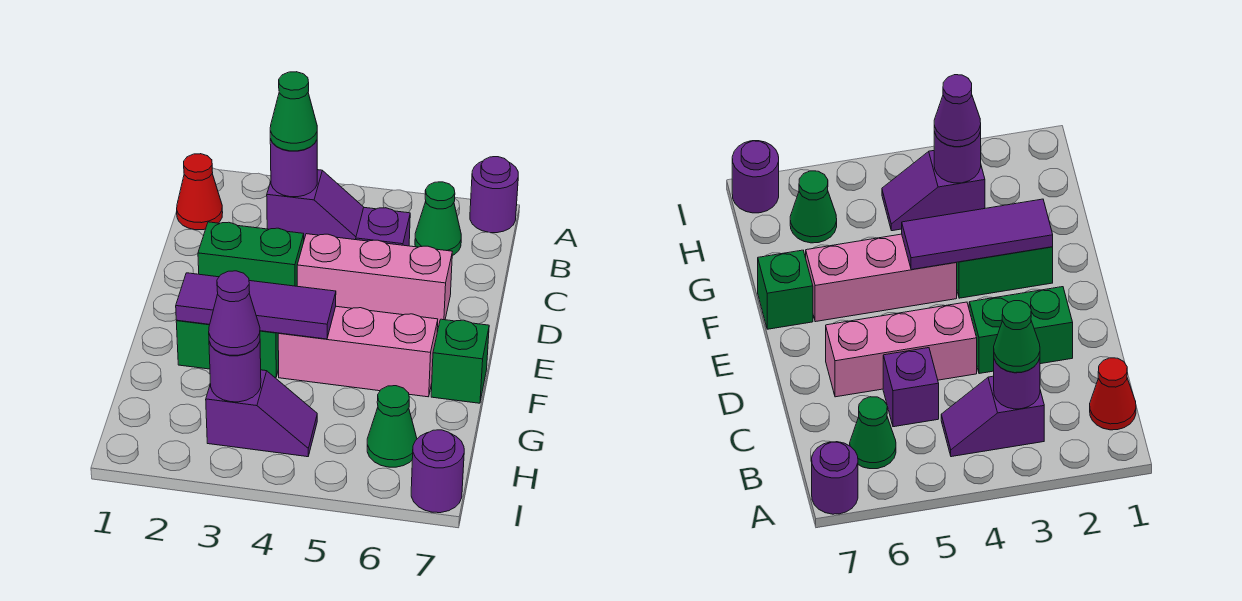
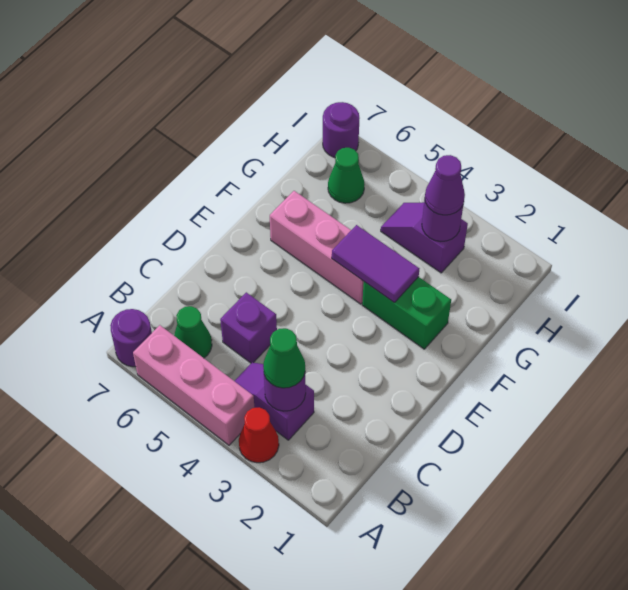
red 1x1 cone [177,154,223,230] -> red 1x1 cone moved to [239,407,279,463]
green 1x2 brick [198,222,304,286] -> none
pink 1x3 brick [297,234,452,327] -> pink 1x3 brick moved to [133,325,254,445]
purple 1x3 tile [176,273,336,339] -> purple 1x2 tile [332,225,419,303]
green 1x1 brick [431,319,489,403] -> none

